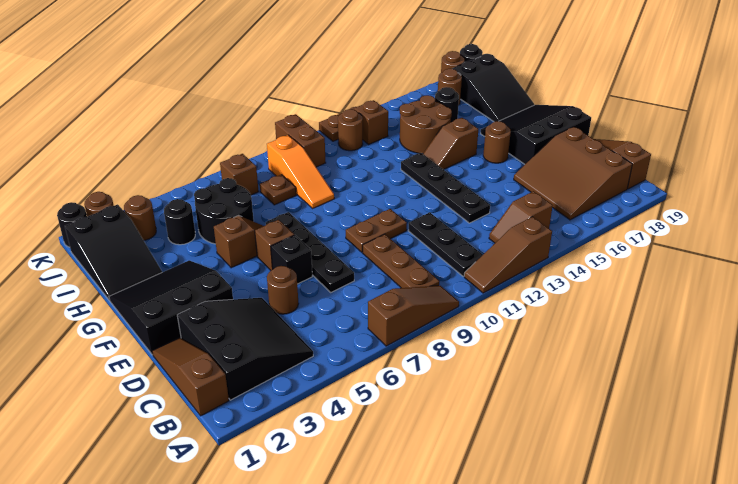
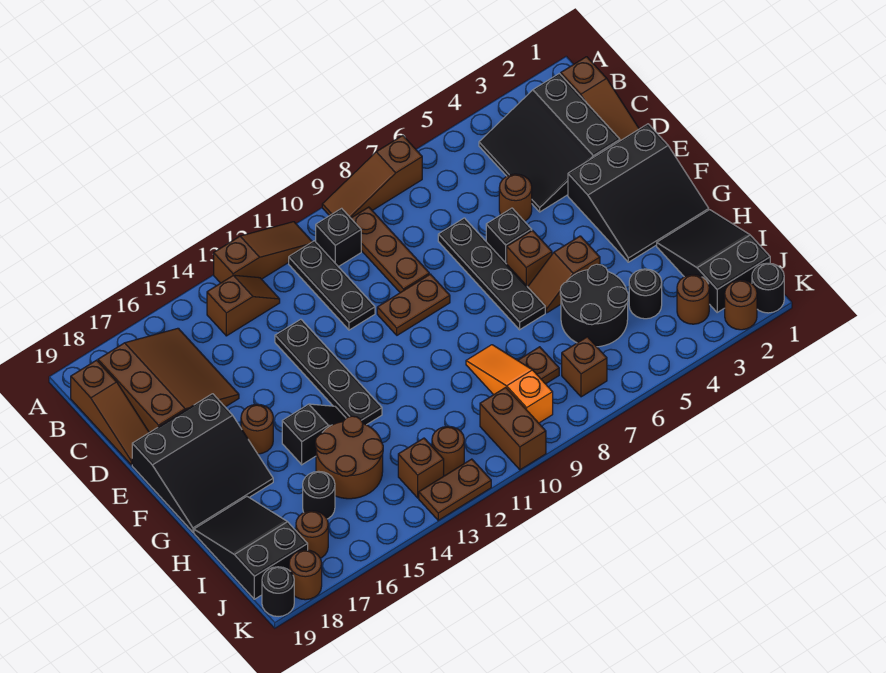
none -> black 1x1 brick [316,208,361,267]
brown 1x2 slope [423,118,478,170] -> black 1x2 slope [282,404,346,465]

